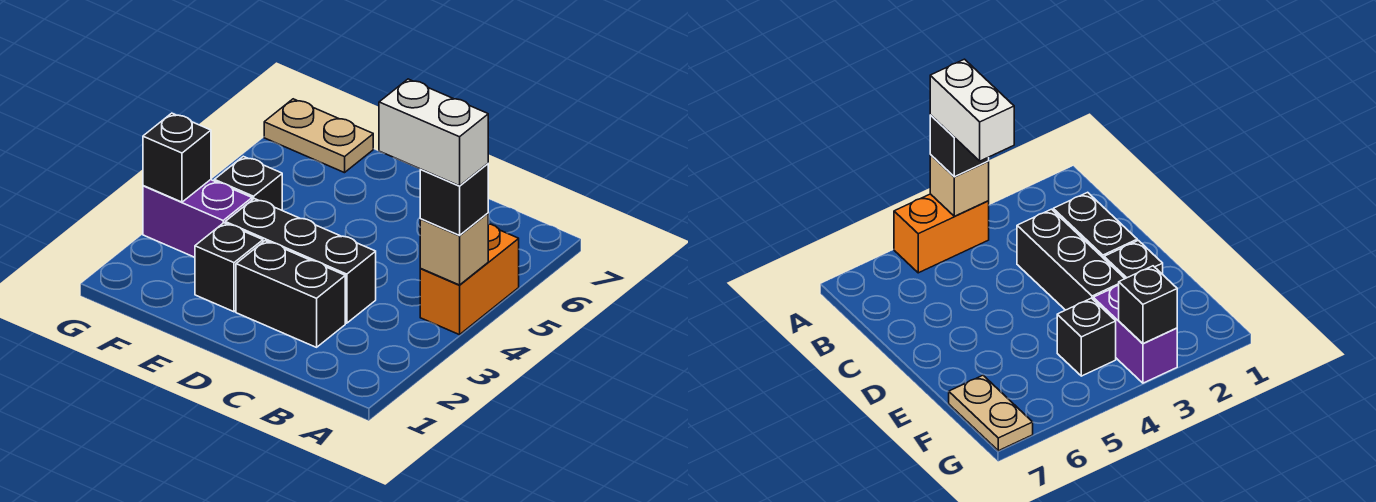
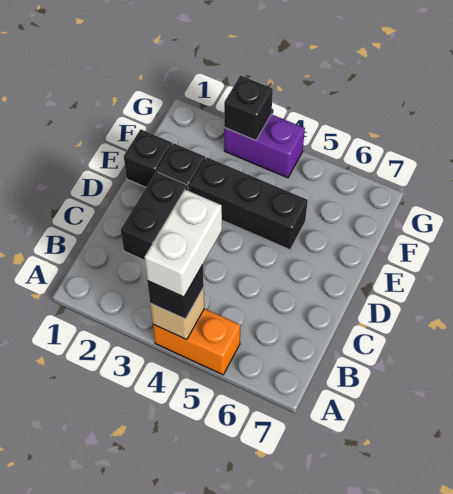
black 1x3 brick [225,199,376,323] -> black 1x3 brick turned to [191,157,308,250]
purple 1x2 brick [143,180,252,257] -> purple 1x2 brick turned to [224,114,305,178]
black 1x1 brick [214,156,282,210] -> black 1x1 brick moved to [124,129,172,187]
tan 1x2 plate [264,99,373,173] -> none

